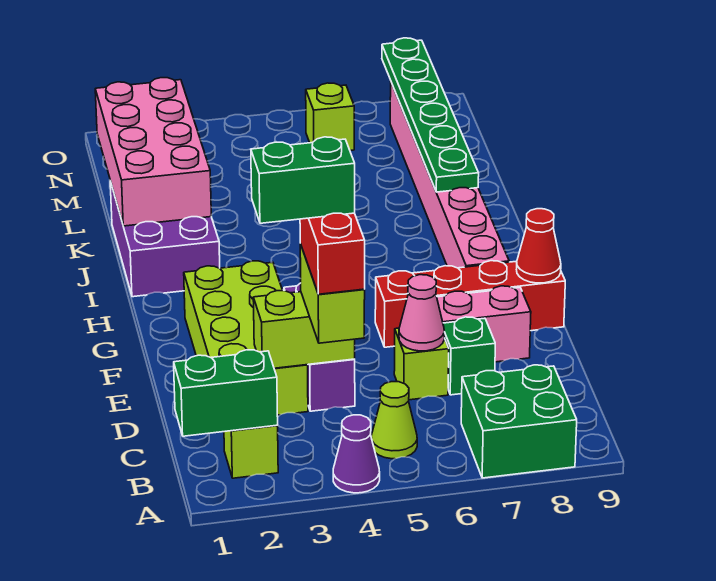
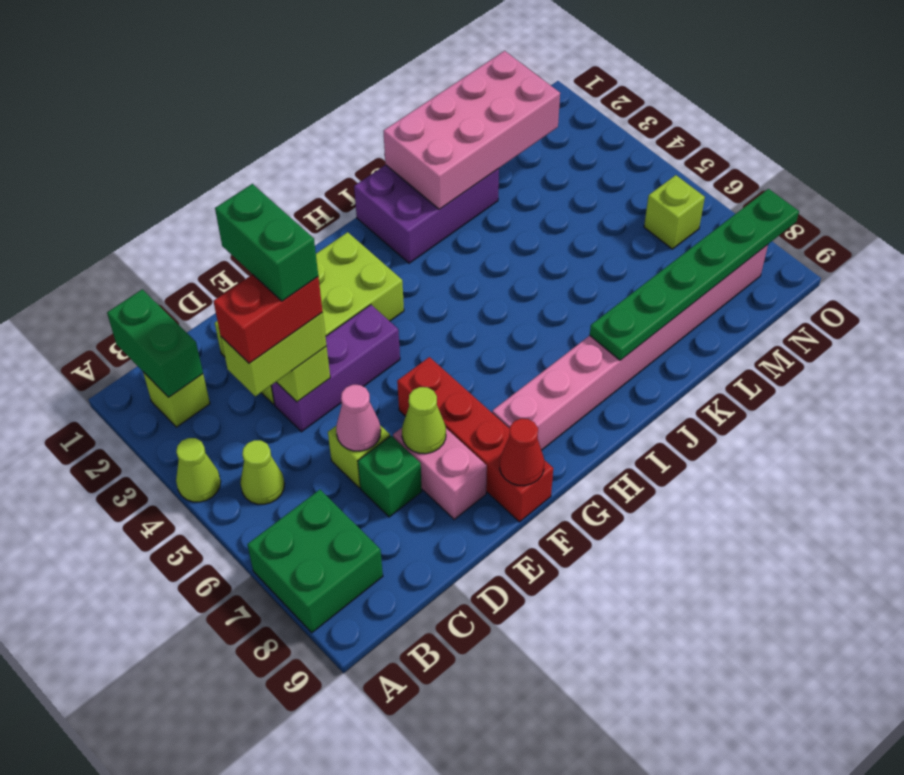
purple 1x1 cone [333,415,380,493] -> lime 1x1 cone [176,438,221,502]
none -> lime 1x1 cone [402,387,446,454]

